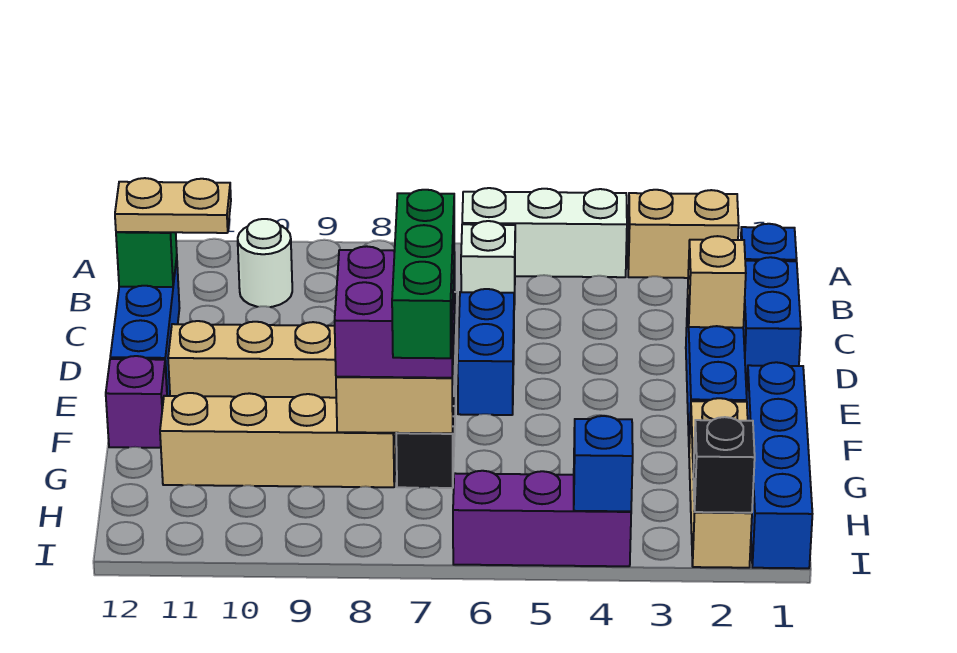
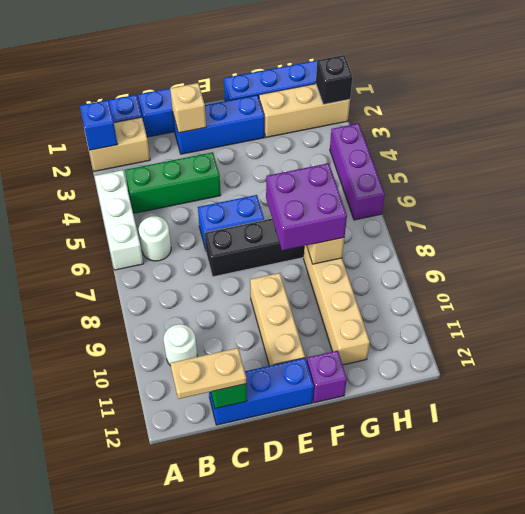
tan 1x2 brick [628,190,739,278] -> tan 1x2 brick turned to [89,117,150,171]
white 1x1 brick [461,221,515,305] -> white 1x1 round brick [139,216,171,261]
tan 1x2 plate [115,178,231,233] -> tan 1x2 plate turned to [170,348,246,399]
green 1x3 brick [392,190,454,358] -> green 1x3 brick moved to [125,152,221,213]
blue 1x1 brick [574,416,633,511] -> blue 1x1 brick moved to [80,100,117,150]

